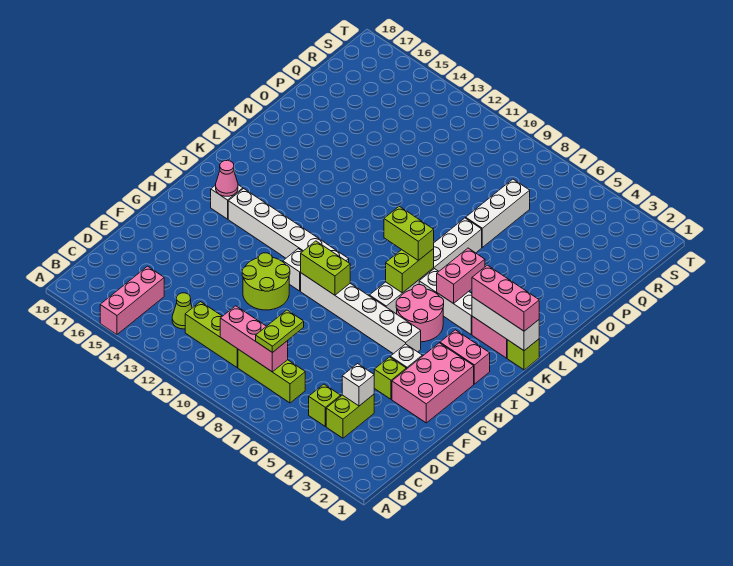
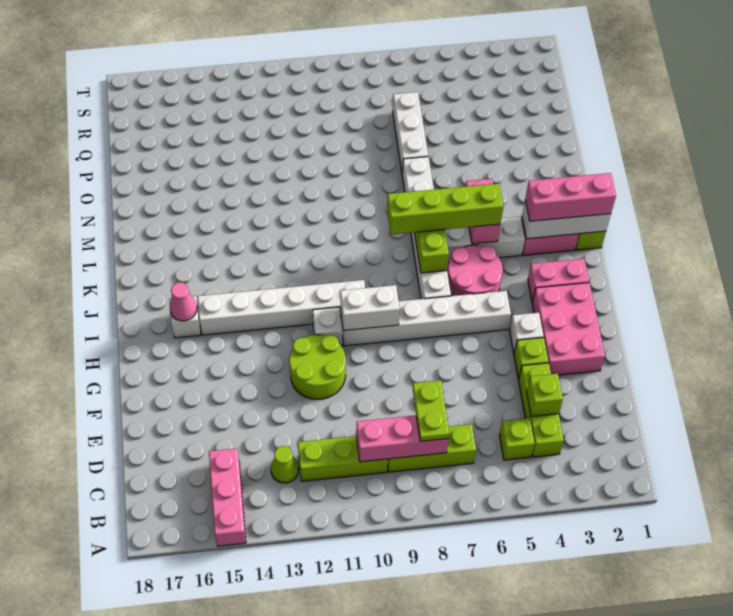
lime 1x2 brick [326,395,374,438] -> lime 1x3 brick [519,363,564,457]
white 1x1 brick [342,364,374,406] -> lime 1x1 brick [527,374,563,416]
lime 1x2 brick [301,241,350,295] -> white 1x2 brick [340,285,400,330]
lime 1x2 brick [384,206,434,261] -> lime 1x4 brick [387,184,503,235]

